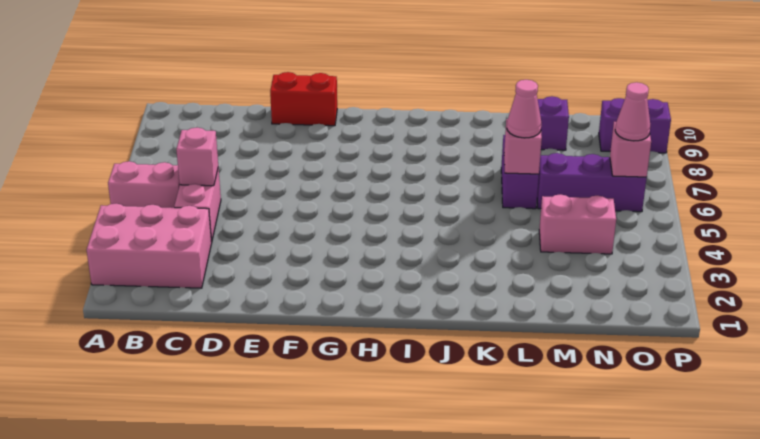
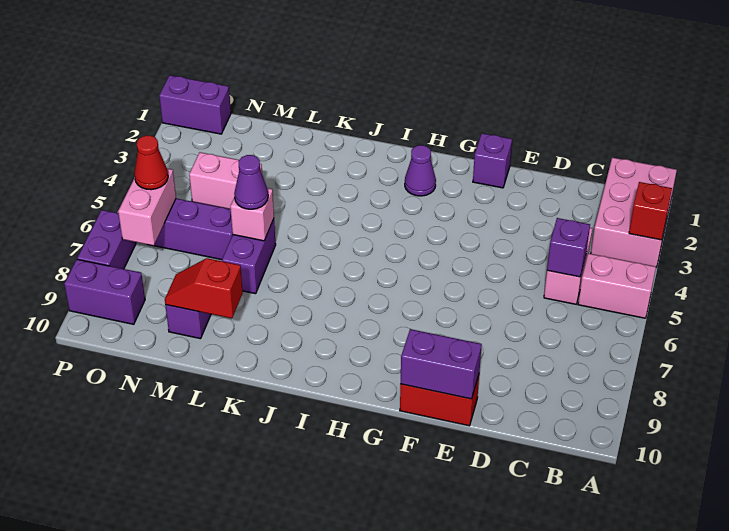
pink 2x3 brick [87,204,212,288] -> pink 2x3 brick turned to [591,157,677,267]
none -> red 1x1 brick [629,182,672,240]
pink 1x1 brick [176,128,218,186] -> purple 1x1 brick [547,218,590,277]
none -> purple 1x2 brick [400,329,482,399]
none -> purple 1x1 brick [473,133,512,188]
none -> purple 1x1 cone [405,145,436,196]
pink 1x1 cone [507,80,541,138] -> purple 1x1 cone [234,155,268,209]
none -> red 1x2 slope [165,258,243,318]
none -> purple 1x2 brick [159,75,231,134]
pink 1x1 brick [610,122,651,177] -> pink 1x2 brick [118,169,176,246]
pink 1x1 cone [615,82,650,141] -> red 1x1 cone [134,136,168,190]
none -> purple 1x2 brick [77,210,136,269]

